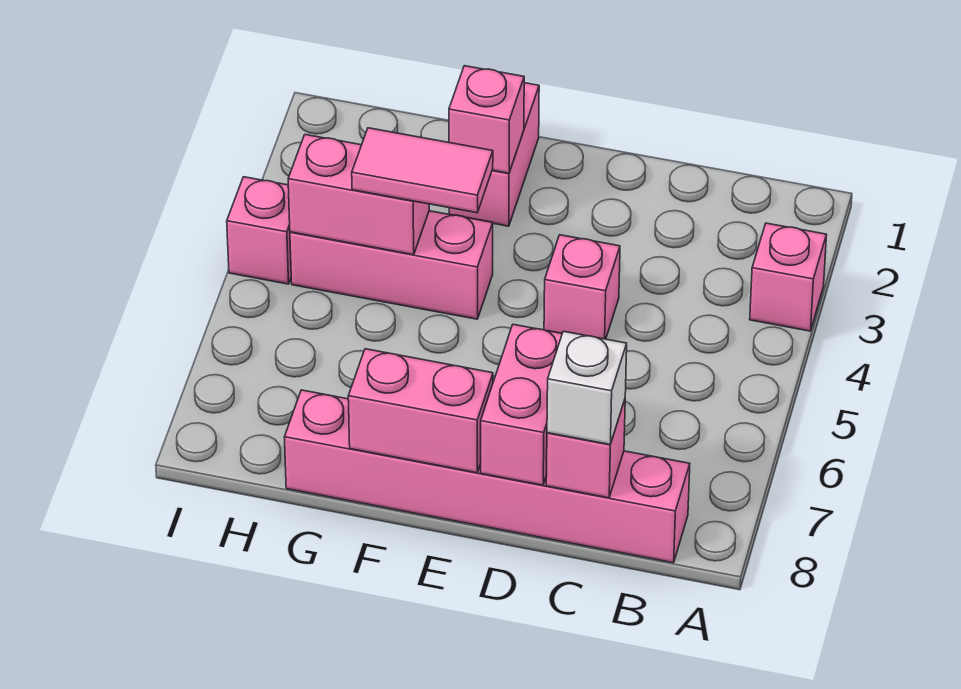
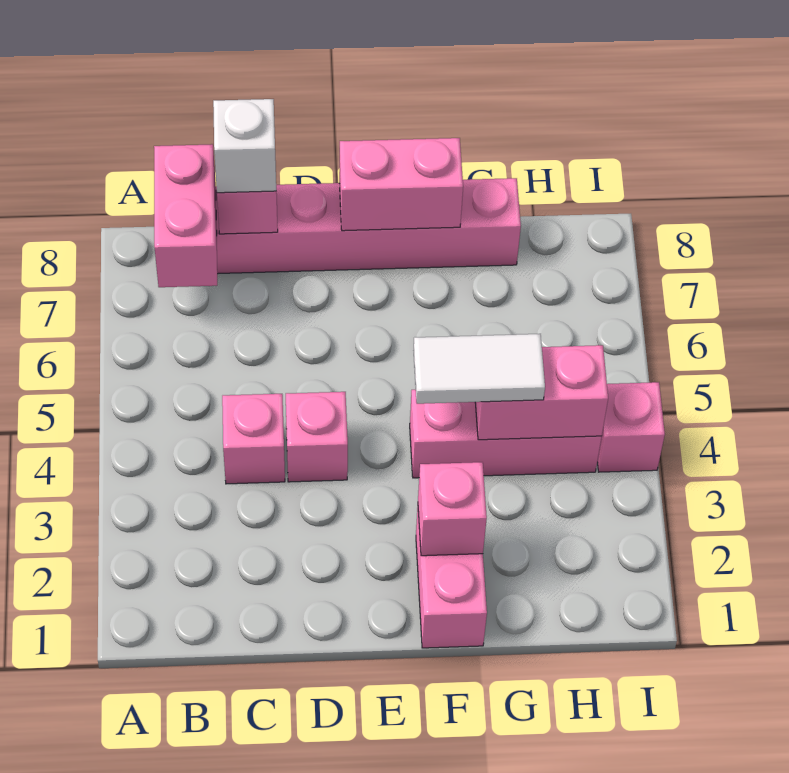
pink 1x1 brick [750,223,827,331] -> pink 1x1 brick moved to [222,394,285,484]
pink 1x2 brick [481,324,562,485] -> pink 1x2 brick moved to [154,144,217,287]
pink 1x2 tile [352,128,493,213] -> white 1x2 tile [414,334,545,404]

